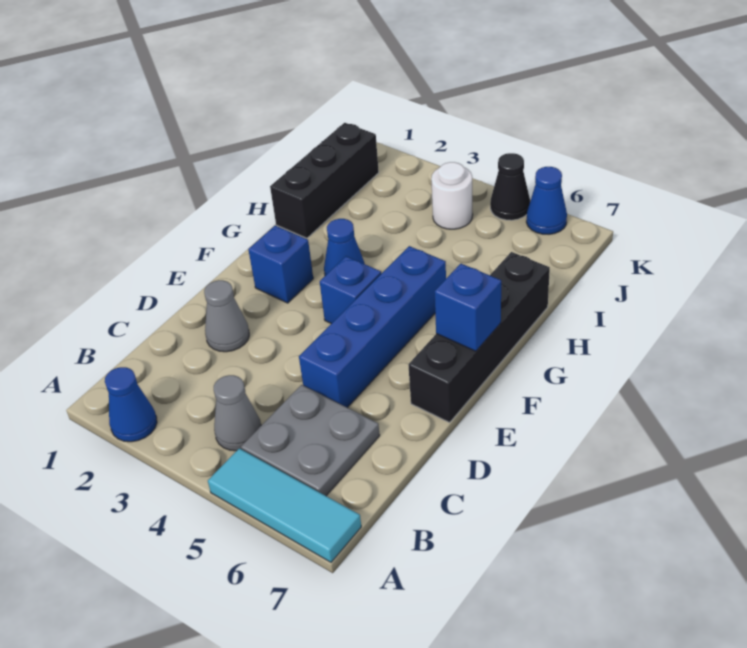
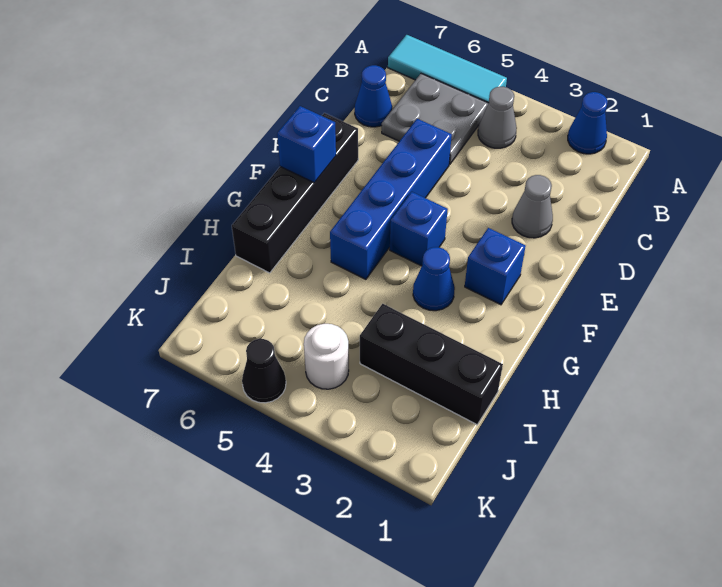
black 1x3 brick [270,123,379,238] -> black 1x3 brick turned to [360,304,503,425]
blue 1x1 cone [526,167,567,234] -> blue 1x1 cone moved to [355,65,392,127]

